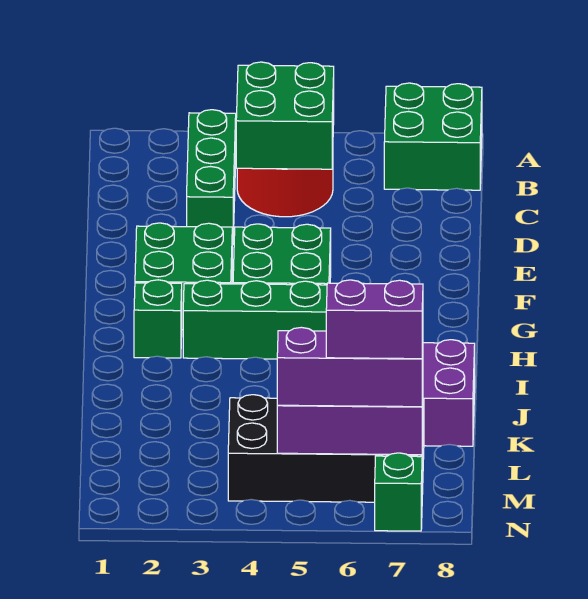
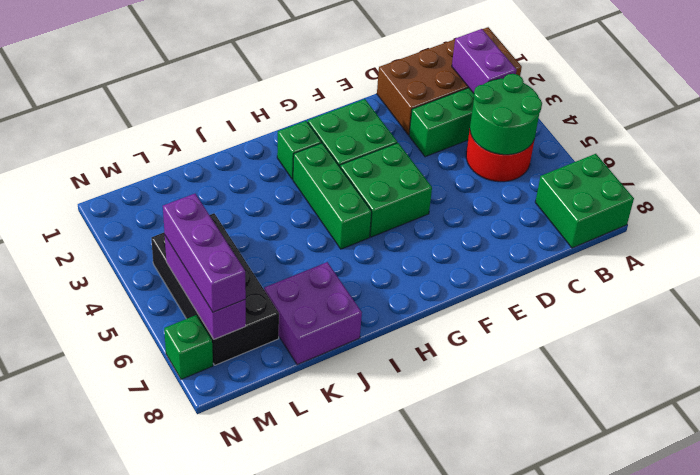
none -> brown 2x4 brick [377,27,522,135]
green 2x2 brick [236,62,334,169] -> green 2x2 round brick [470,74,542,155]
purple 1x2 brick [326,280,423,359] -> purple 1x2 brick moved to [452,29,516,93]

